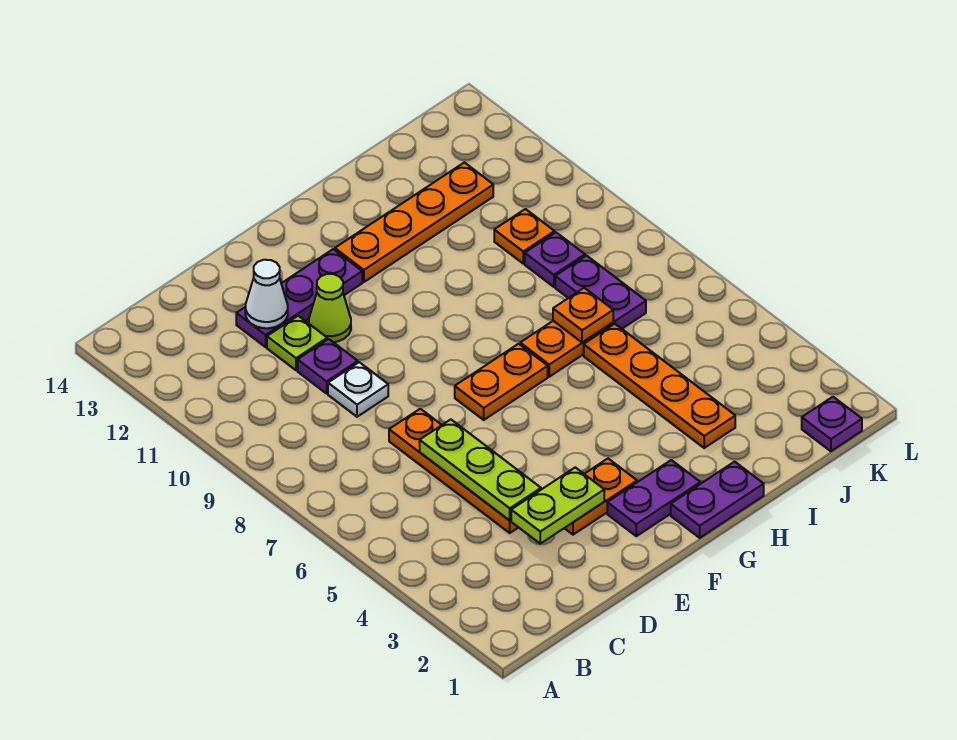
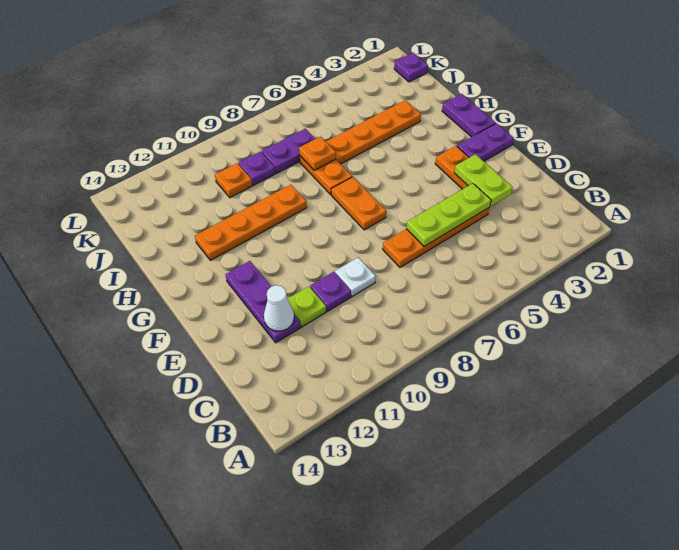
lime 1x1 cone [309,274,351,342] -> none
purple 1x2 plate [607,460,700,536] -> purple 1x2 plate turned to [457,123,514,161]
orange 1x4 plate [335,163,493,282] -> orange 1x4 plate turned to [195,185,307,260]

